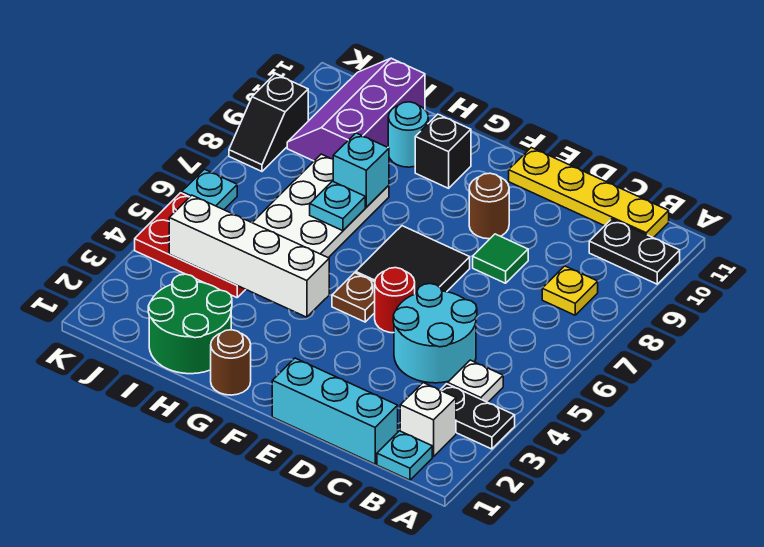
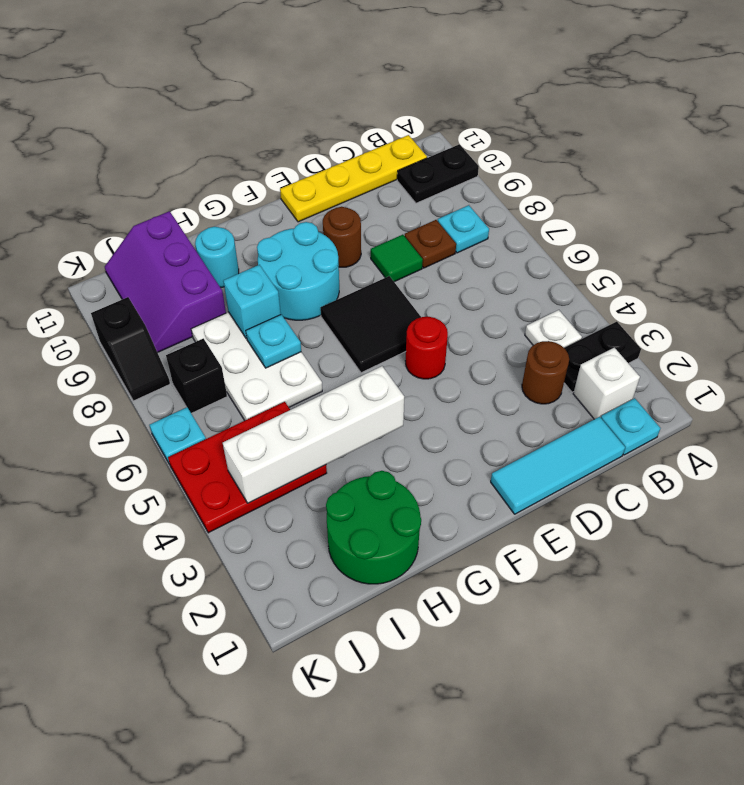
yellow 1x1 plate [542,266,598,315] -> cyan 1x1 plate [438,205,489,253]
cyan 1x3 brick [272,358,398,464] -> cyan 1x3 tile [491,417,625,514]
cyan 2x2 round brick [393,284,477,383] -> cyan 2x2 round brick moved to [257,222,339,320]
brown 1x1 plate [332,273,375,322] -> brown 1x1 plate moved to [405,220,456,268]
brown 1x1 round brick [211,330,251,395] -> brown 1x1 round brick moved to [522,341,569,404]
black 1x1 brick [415,114,471,188] -> black 1x1 brick moved to [166,338,227,413]

